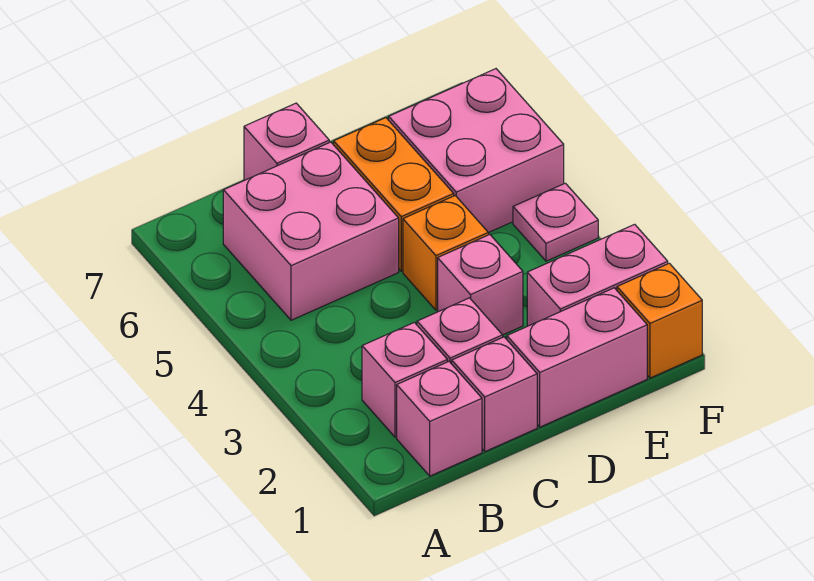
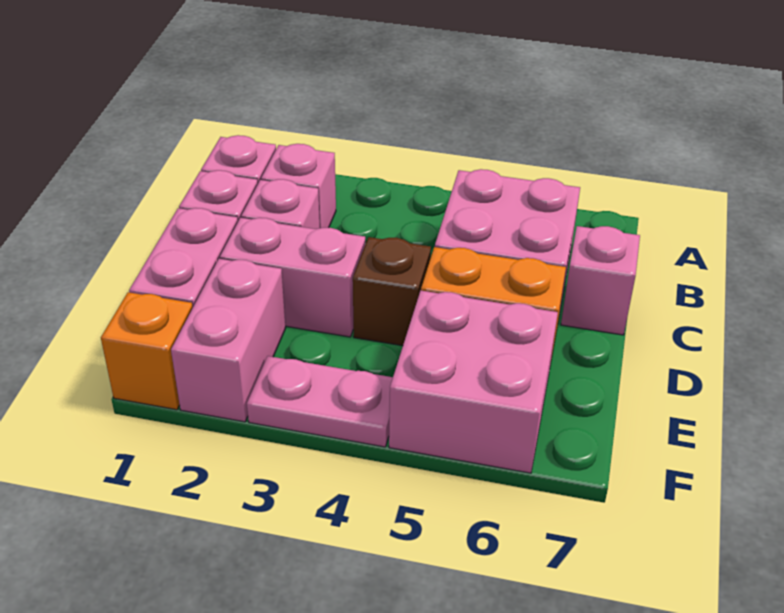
pink 1x1 brick [438,235,523,335] -> pink 1x2 brick [220,218,365,337]
orange 1x1 brick [403,196,488,310] -> brown 1x1 brick [353,237,431,346]
pink 1x1 plate [513,183,598,261] -> pink 1x2 plate [247,356,393,447]

